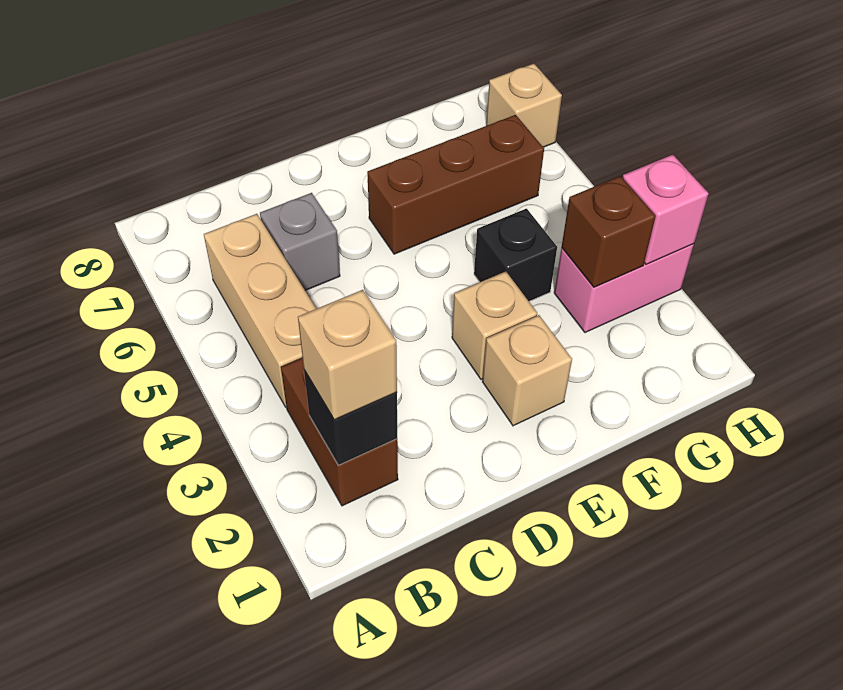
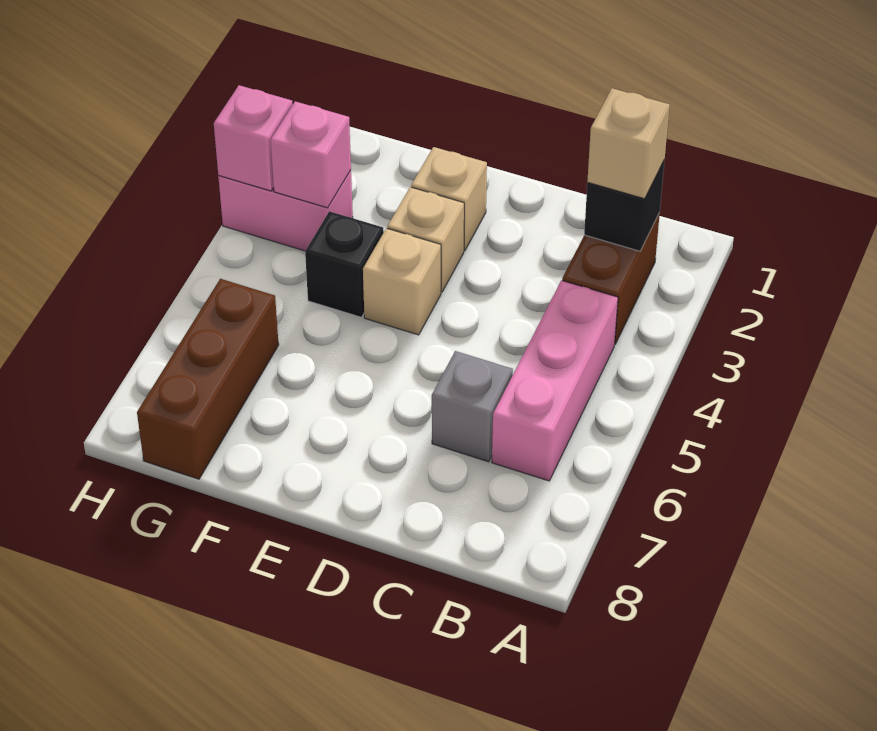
tan 1x3 brick [204,214,316,407] -> pink 1x3 brick [492,280,618,481]
brown 1x3 brick [367,115,544,254] -> brown 1x3 brick turned to [137,279,279,479]
brown 1x1 brick [562,176,656,287] -> pink 1x1 brick [271,101,351,208]
tan 1x1 brick [486,64,562,147] -> tan 1x1 brick moved to [363,228,441,335]

